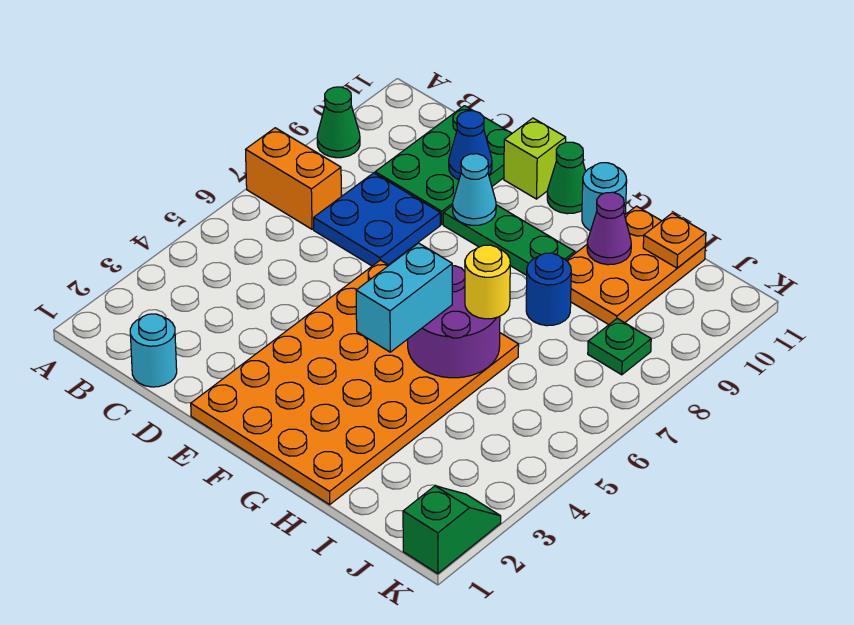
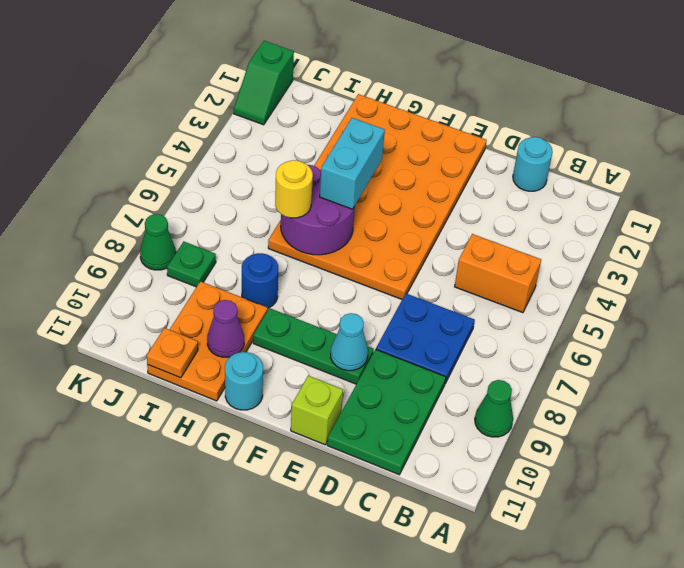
orange 1x2 brick [246,128,341,229] -> orange 1x2 brick moved to [455,234,541,313]
blue 1x1 cone [449,111,492,180] -> none
green 1x1 cone [547,142,586,214] -> green 1x1 cone moved to [140,214,176,270]

